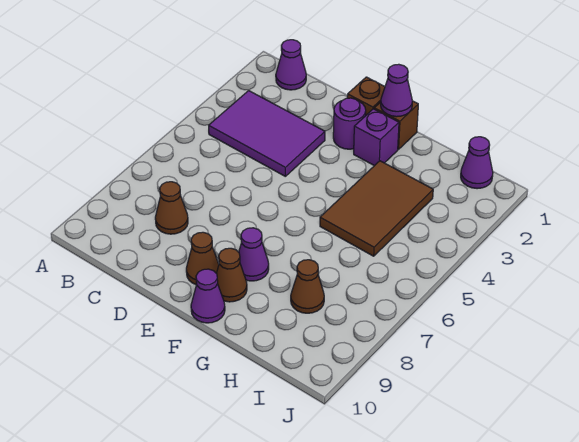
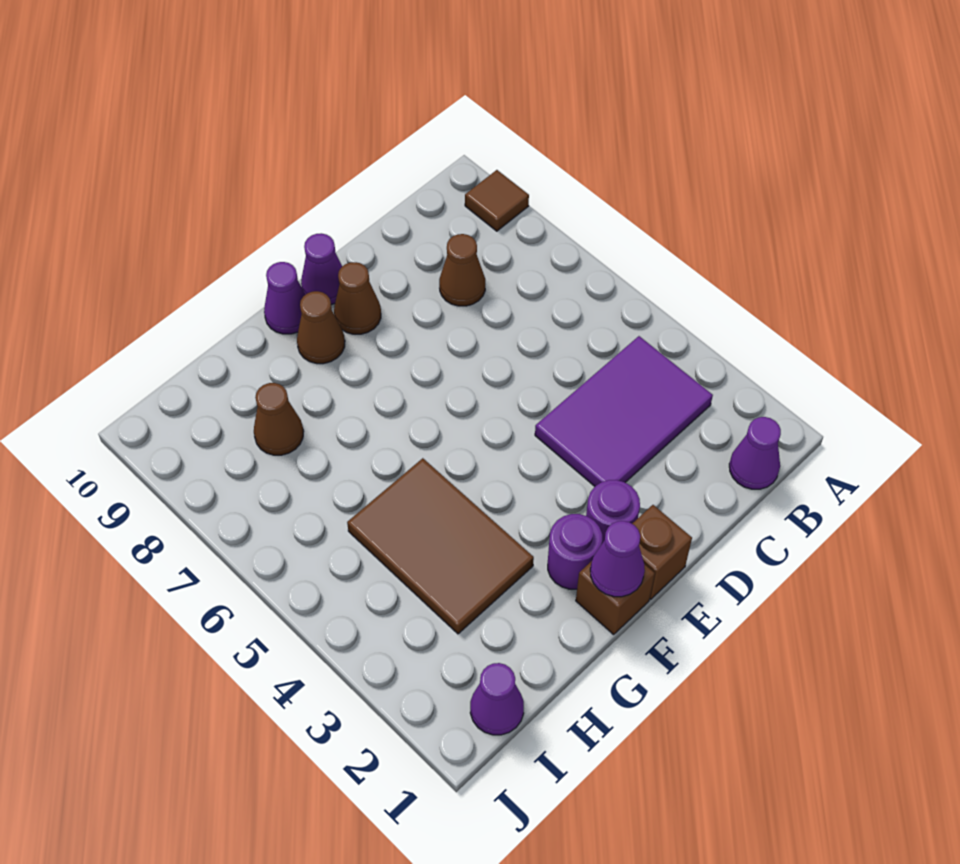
none -> brown 1x1 tile [465,170,529,231]
purple 1x1 brick [354,109,399,166] -> purple 1x1 round brick [548,514,602,589]
purple 1x1 cone [239,228,269,281] -> purple 1x1 cone moved to [301,233,342,305]

